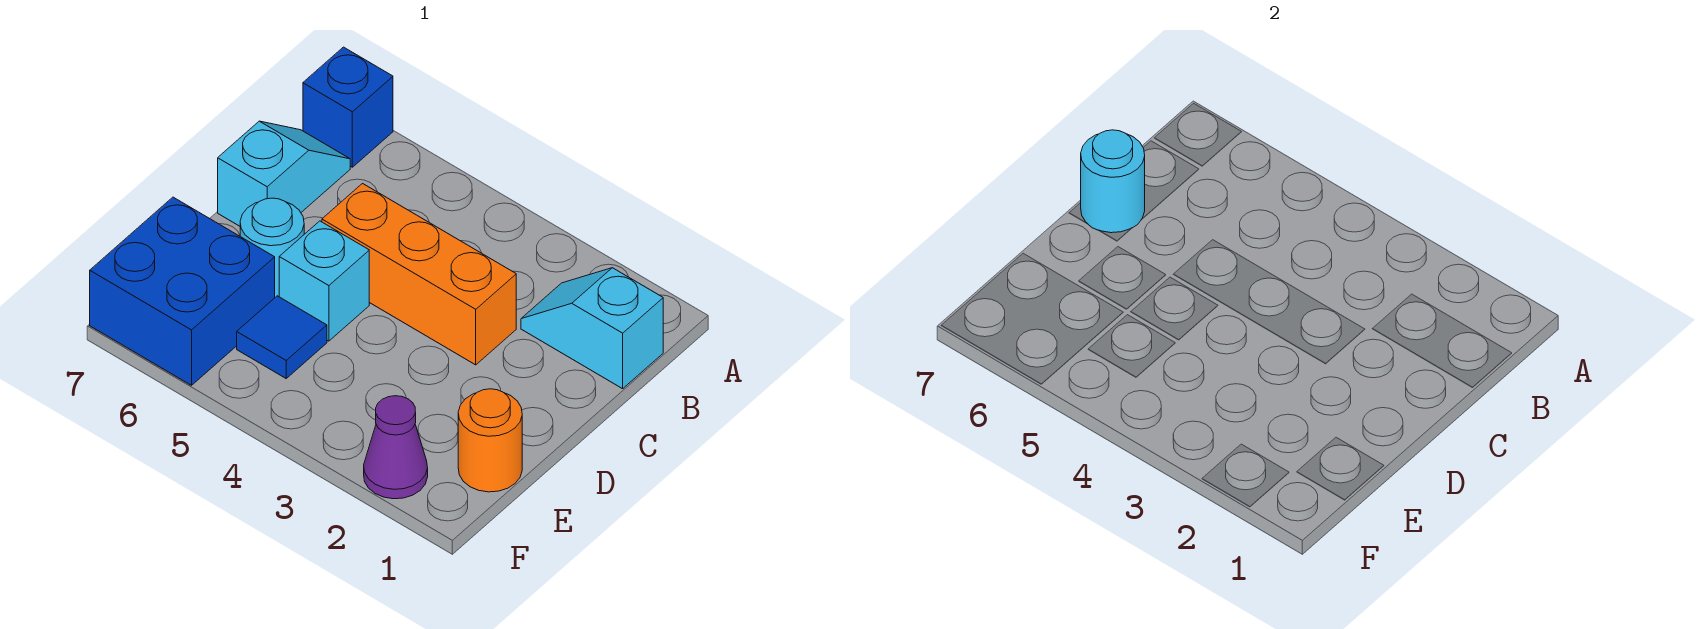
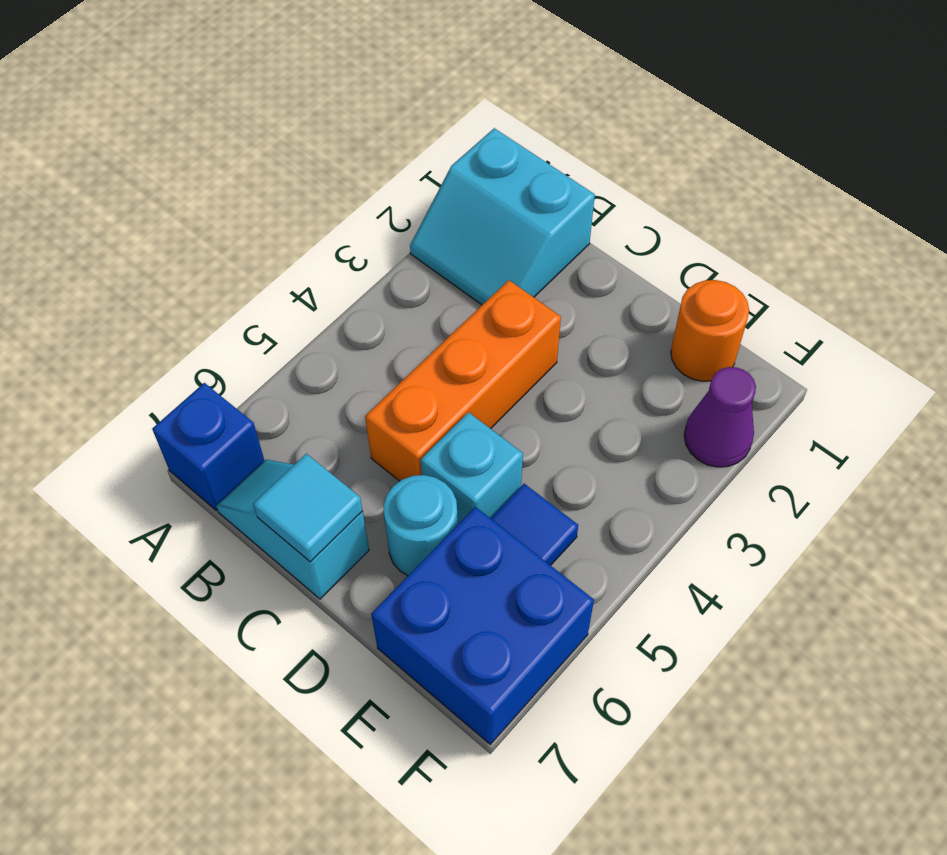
cyan 1x2 slope [521,268,663,389] -> cyan 2x2 slope [410,128,595,305]
cyan 1x1 round brick [1081,130,1145,233] -> cyan 1x1 tile [253,454,363,562]

